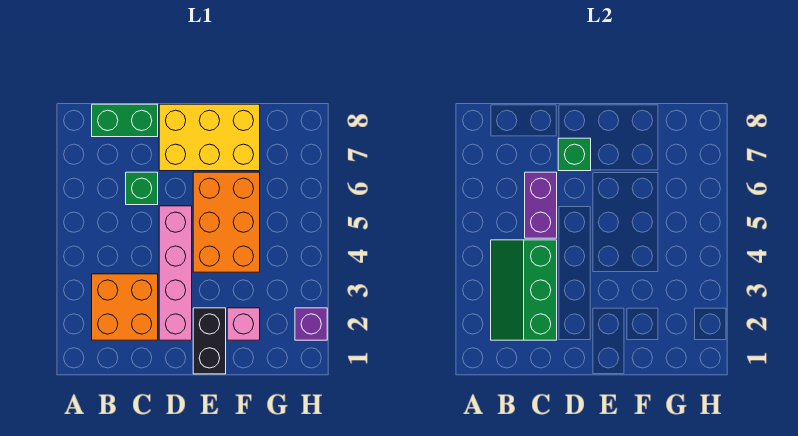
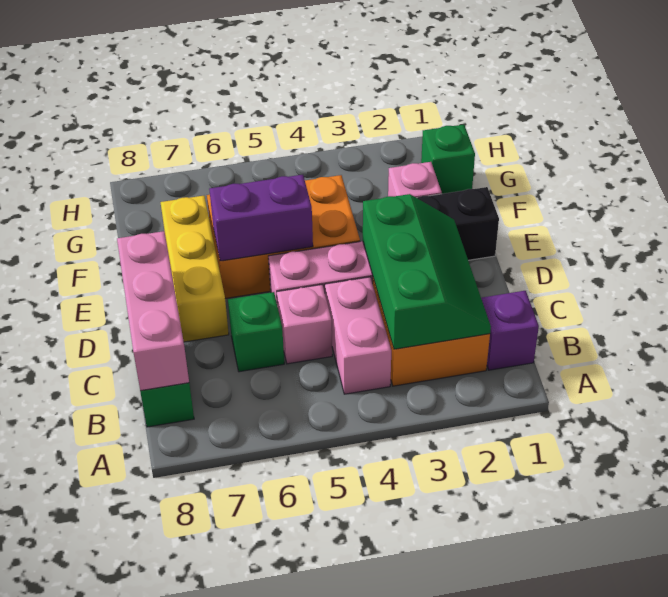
green 2x3 slope [491,240,557,340] -> green 2x3 slope turned to [363,194,491,349]
none -> pink 1x2 brick [325,277,391,394]
none -> pink 1x3 brick [117,231,189,391]
none -> pink 1x1 brick [277,285,332,364]
purple 1x2 brick [525,172,557,238] -> purple 1x2 brick moved to [209,175,313,261]
yellow 2x3 brick [159,104,260,171] -> yellow 1x3 brick [161,196,229,342]
green 1x1 brick [558,138,591,171] -> green 1x1 brick moved to [421,125,475,194]
purple 1x1 brick [295,308,327,340] -> purple 1x1 brick moved to [481,291,539,370]

